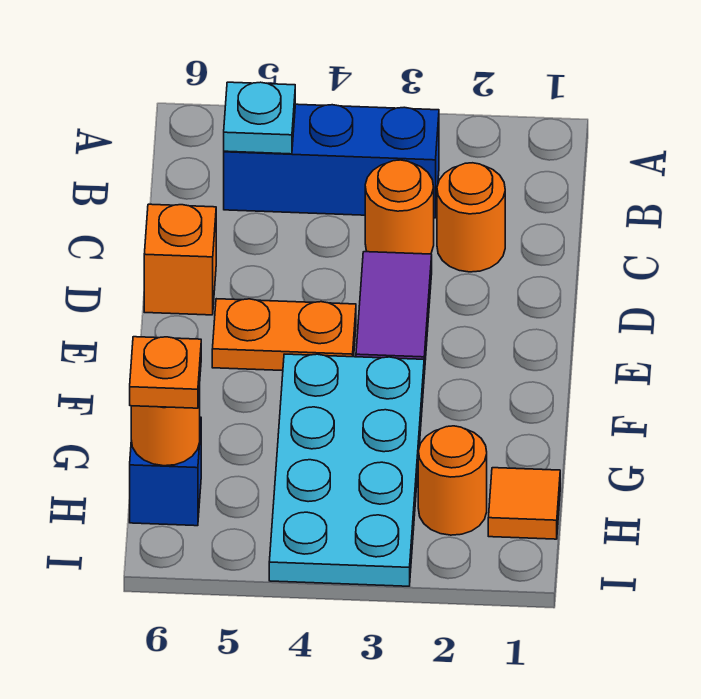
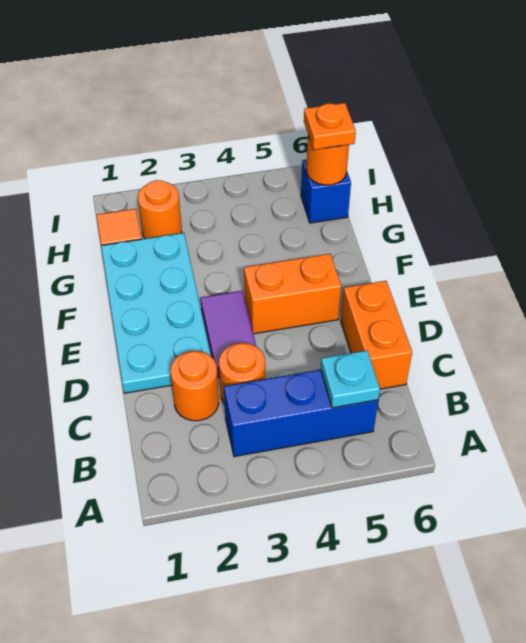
orange 1x1 brick [144,204,216,315] -> orange 1x2 brick [341,281,412,389]
orange 1x2 plate [212,299,356,371] -> orange 1x2 brick [244,254,341,334]
cyan 2x4 plate [269,354,424,586] -> cyan 2x4 plate moved to [101,233,211,393]

